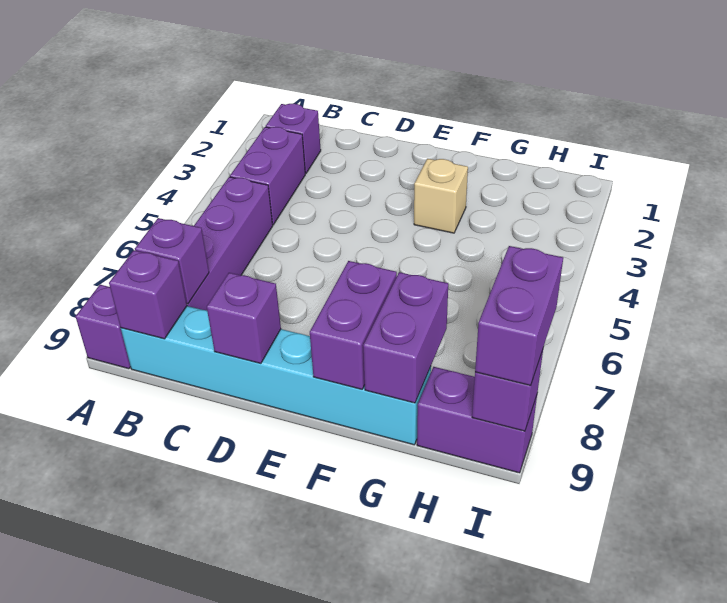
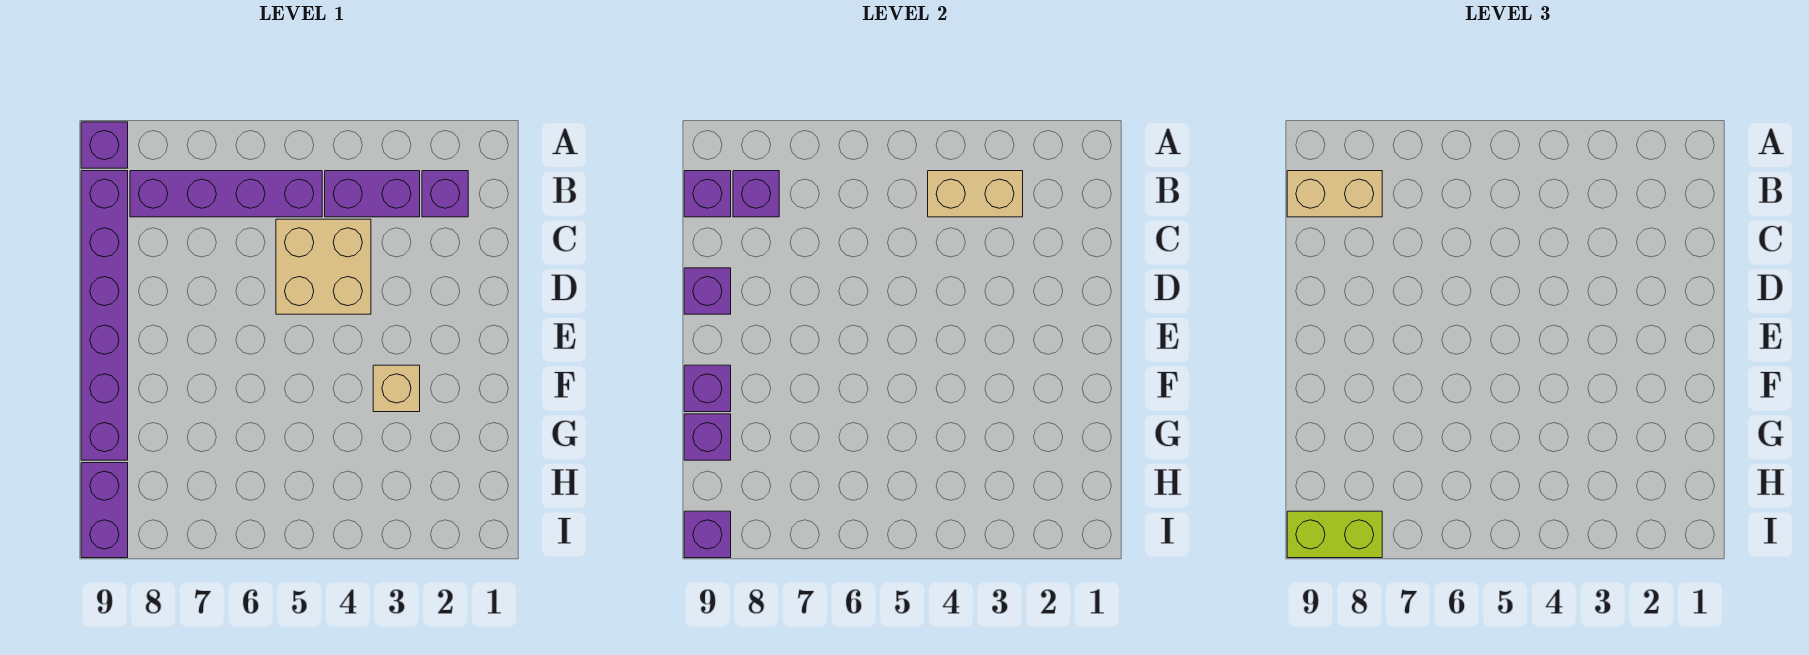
none -> tan 1x2 brick [928,171,1023,217]
none -> tan 1x2 brick [1287,171,1382,217]
cyan 1x6 brick [121,306,431,445] -> purple 1x6 brick [81,171,128,460]
none -> tan 2x2 brick [276,219,371,314]
purple 1x2 brick [310,261,397,389] -> purple 1x1 brick [684,365,731,412]
purple 1x2 brick [363,272,448,403] -> purple 1x1 brick [684,414,731,460]
purple 1x2 brick [475,246,563,386] -> lime 1x2 brick [1287,511,1382,558]

